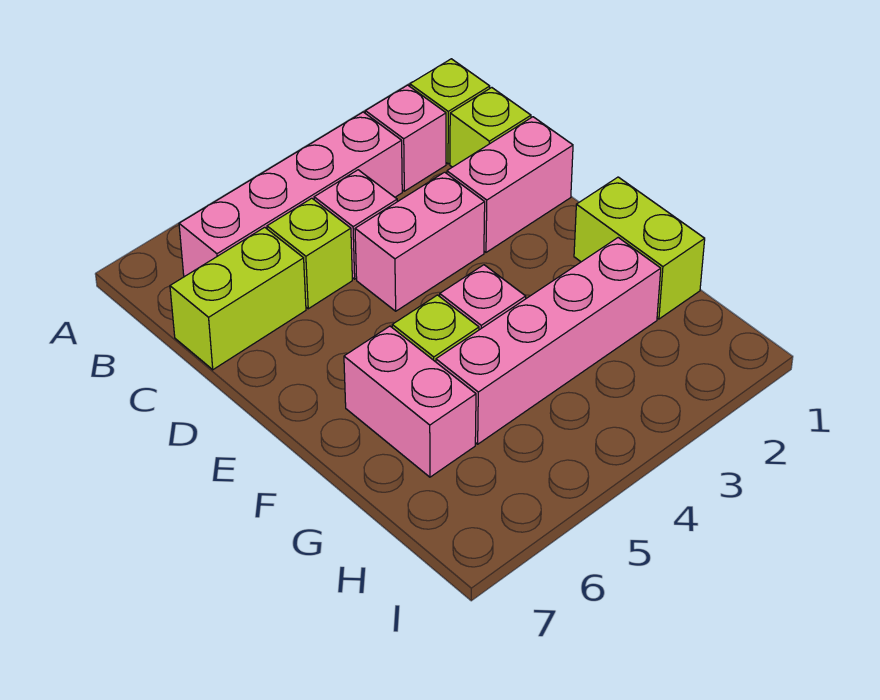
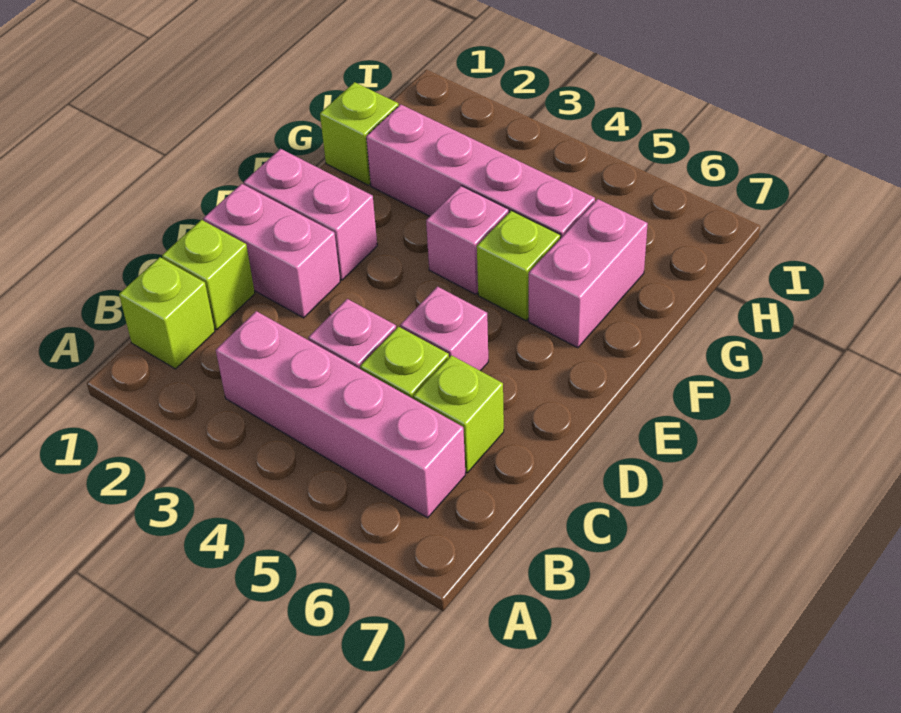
pink 1x1 brick [365,85,446,191] -> pink 1x1 brick moved to [400,287,488,371]
lime 1x2 brick [170,227,306,370] -> lime 1x1 brick [413,355,504,473]
pink 1x2 brick [355,172,485,311] -> pink 1x2 brick moved to [244,149,377,280]
lime 1x2 brick [574,177,705,319] -> lime 1x1 brick [320,82,399,185]

